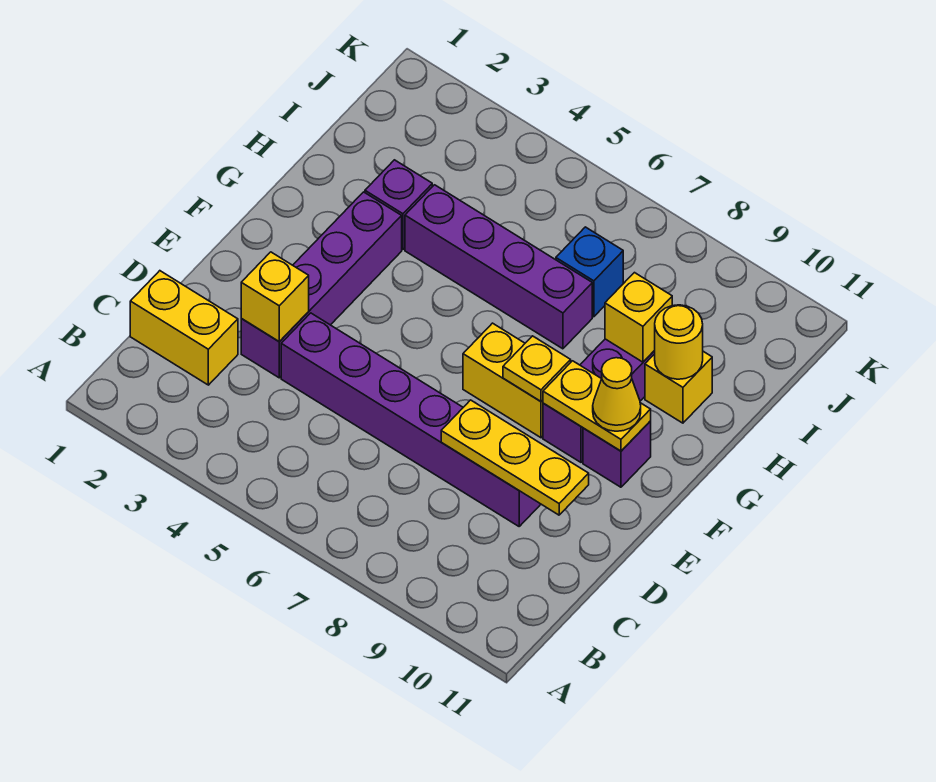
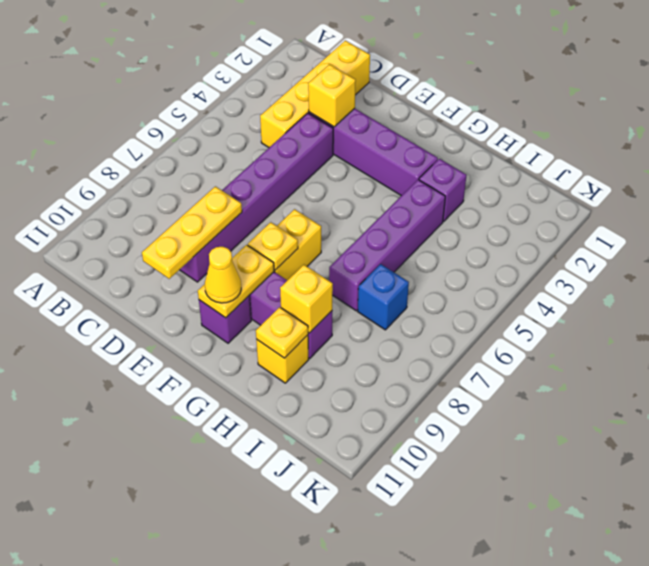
yellow 1x2 brick [130,271,238,385] -> yellow 1x4 brick [260,40,370,147]
yellow 1x1 round brick [654,305,703,379] -> yellow 1x1 plate [256,307,308,358]

